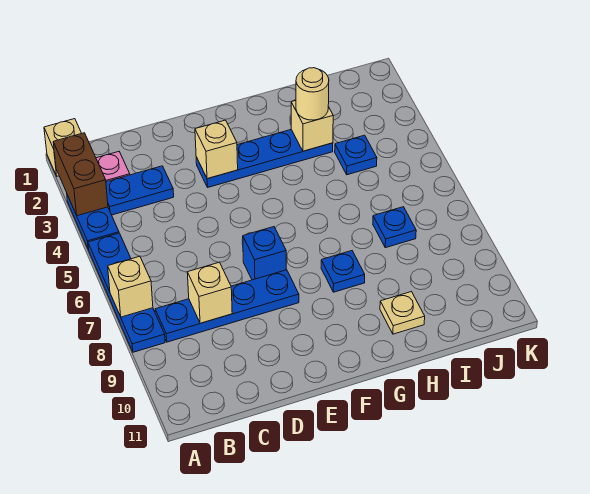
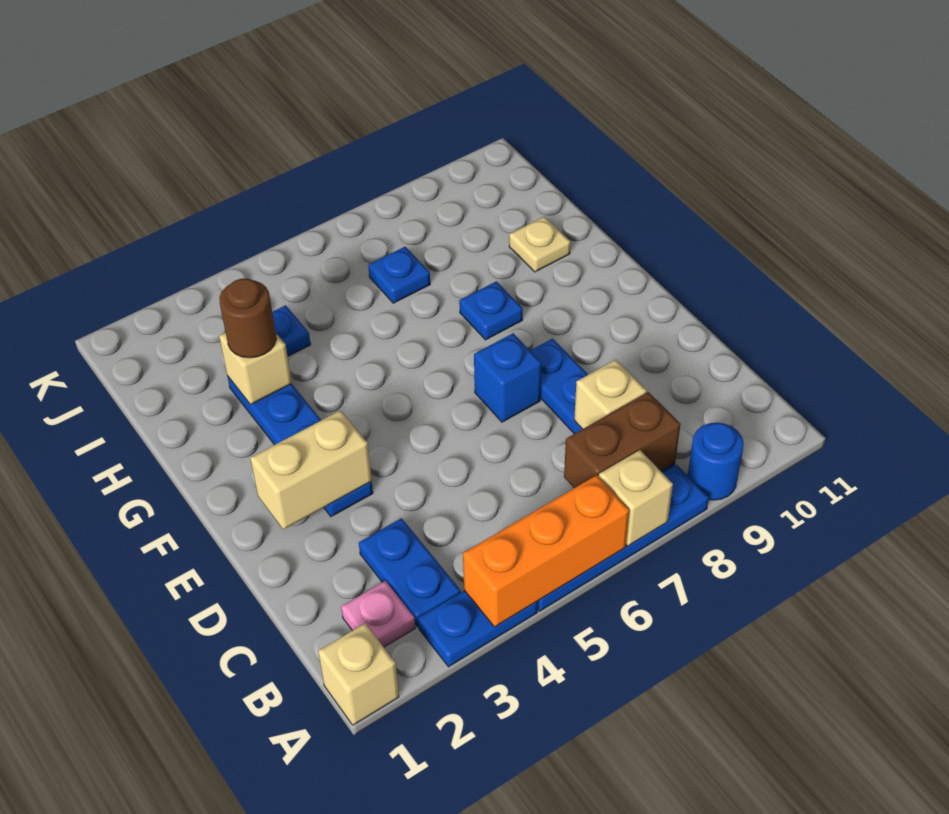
brown 1x2 brick [53,133,108,216] -> brown 1x2 brick moved to [564,392,680,488]
none -> orange 1x3 brick [463,475,629,627]
none -> blue 1x1 round brick [688,423,744,500]
tan 1x1 brick [195,120,238,179] -> tan 1x2 brick [250,410,372,529]
tan 1x1 round brick [296,68,329,120] -> brown 1x1 round brick [219,278,276,358]

